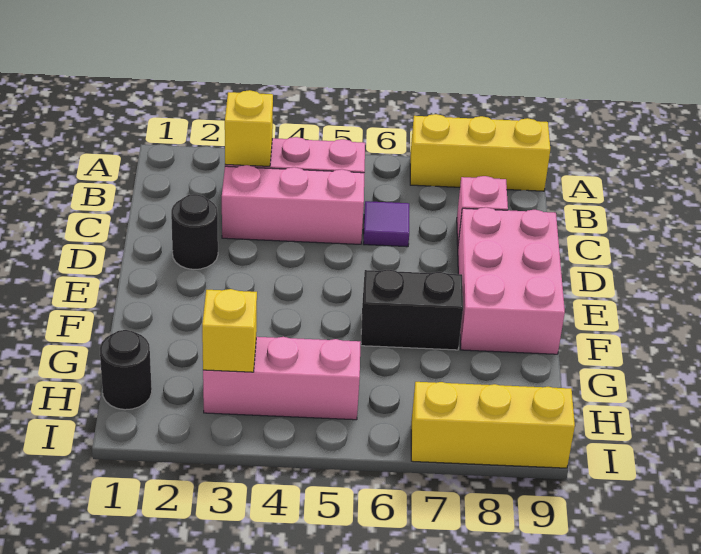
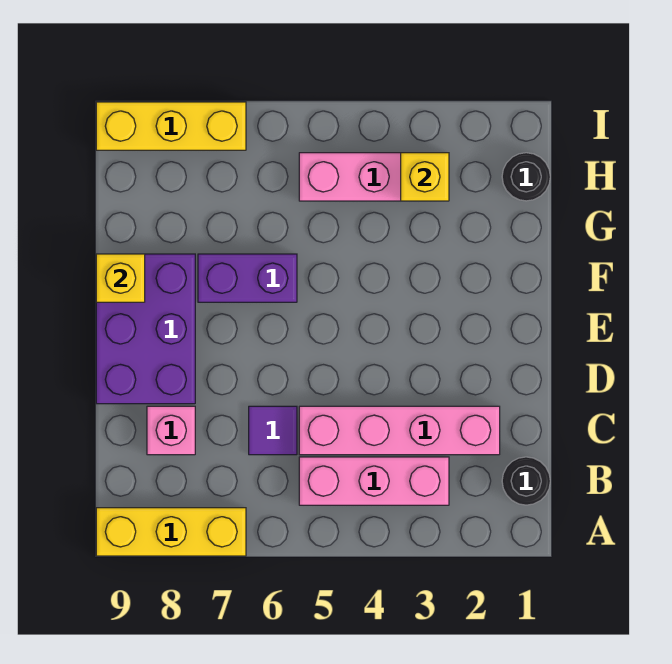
yellow 1x1 brick [225,90,273,166] -> yellow 1x1 brick moved to [96,254,145,302]
pink 1x3 brick [222,165,364,244] -> pink 1x4 brick [299,406,500,455]
black 1x1 round brick [171,194,218,269] -> black 1x1 round brick moved to [502,457,550,505]
pink 2x3 brick [458,207,565,354] -> purple 2x3 brick [96,254,195,404]
black 1x2 brick [361,270,463,350] -> purple 1x2 brick [198,254,297,302]

